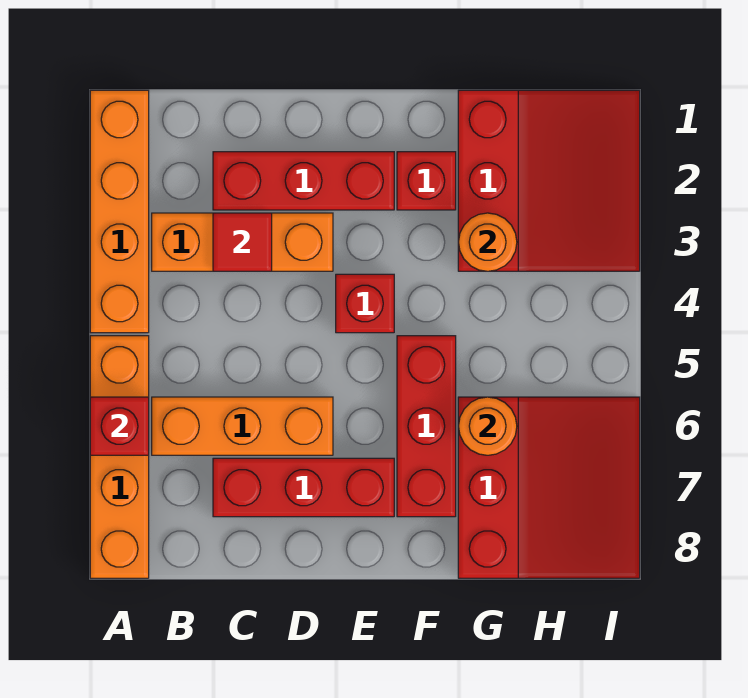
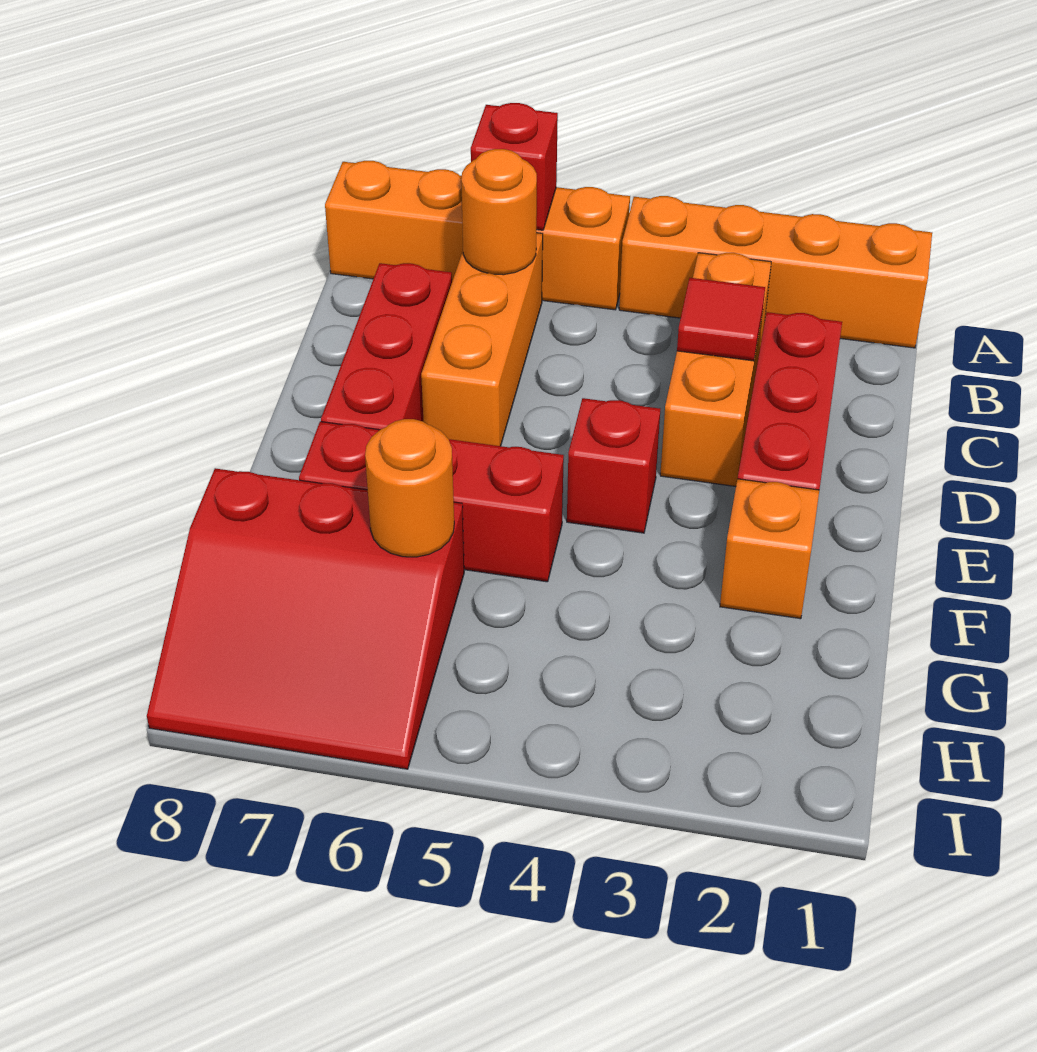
red 1x1 brick [397,152,456,210] -> orange 1x1 brick [720,479,819,619]
red 3x3 slope [458,90,640,271] -> none
orange 1x1 round brick [459,213,517,271] -> orange 1x1 round brick moved to [461,149,537,275]

